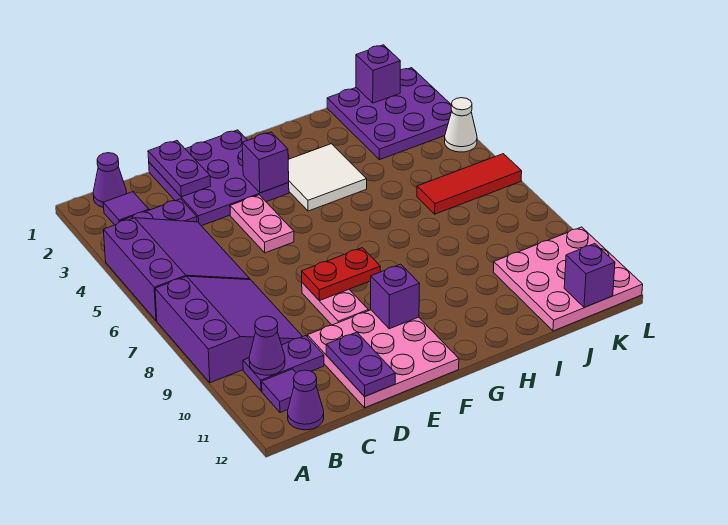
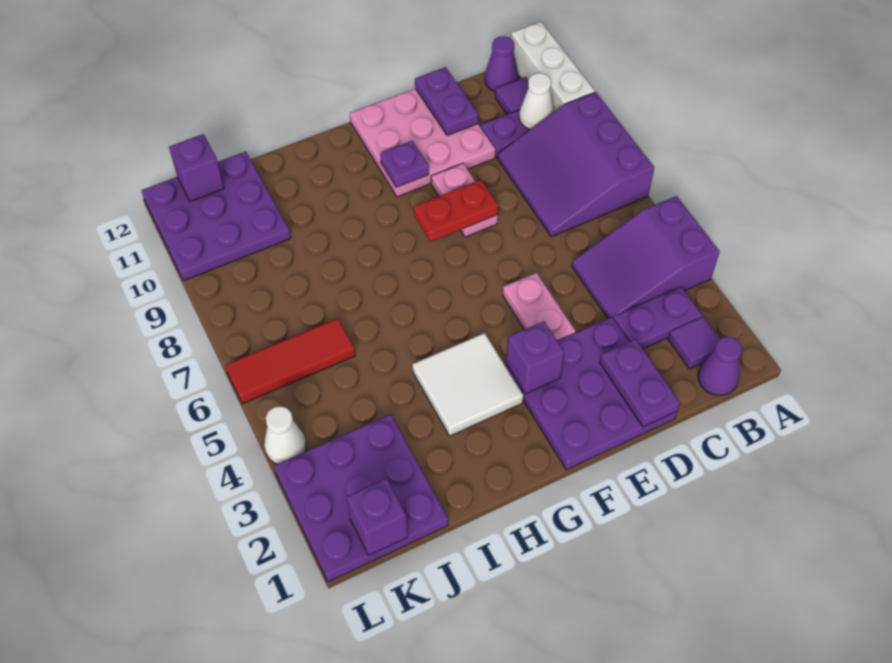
purple 3x3 slope [103,218,250,321] -> purple 2x3 slope [572,196,720,318]
none -> white 1x3 brick [511,22,595,111]
purple 1x1 cone [249,316,285,375] -> white 1x1 cone [519,73,554,129]
purple 1x1 brick [371,264,420,329] -> purple 1x1 plate [380,141,429,187]
pink 3x3 plate [493,227,643,331] -> purple 3x3 plate [141,152,291,281]

